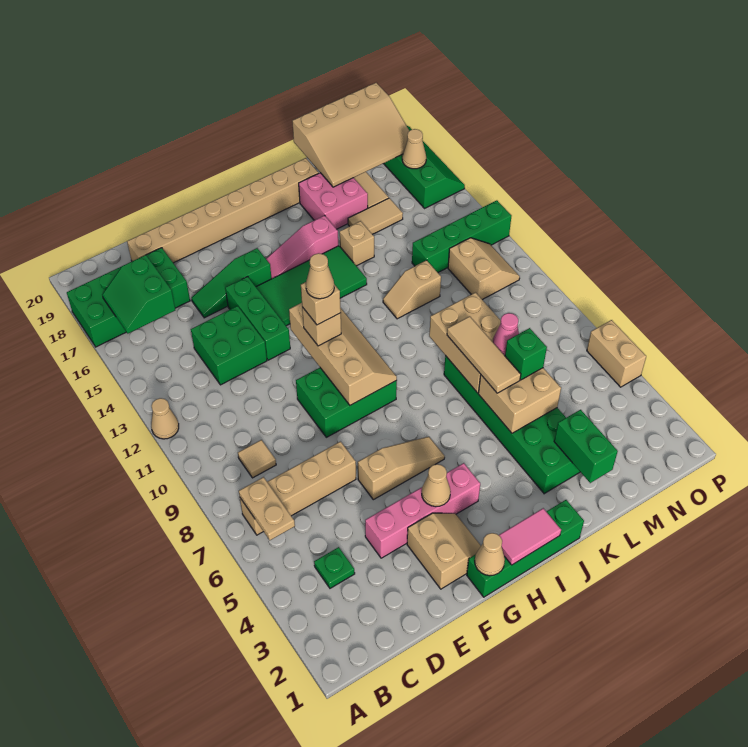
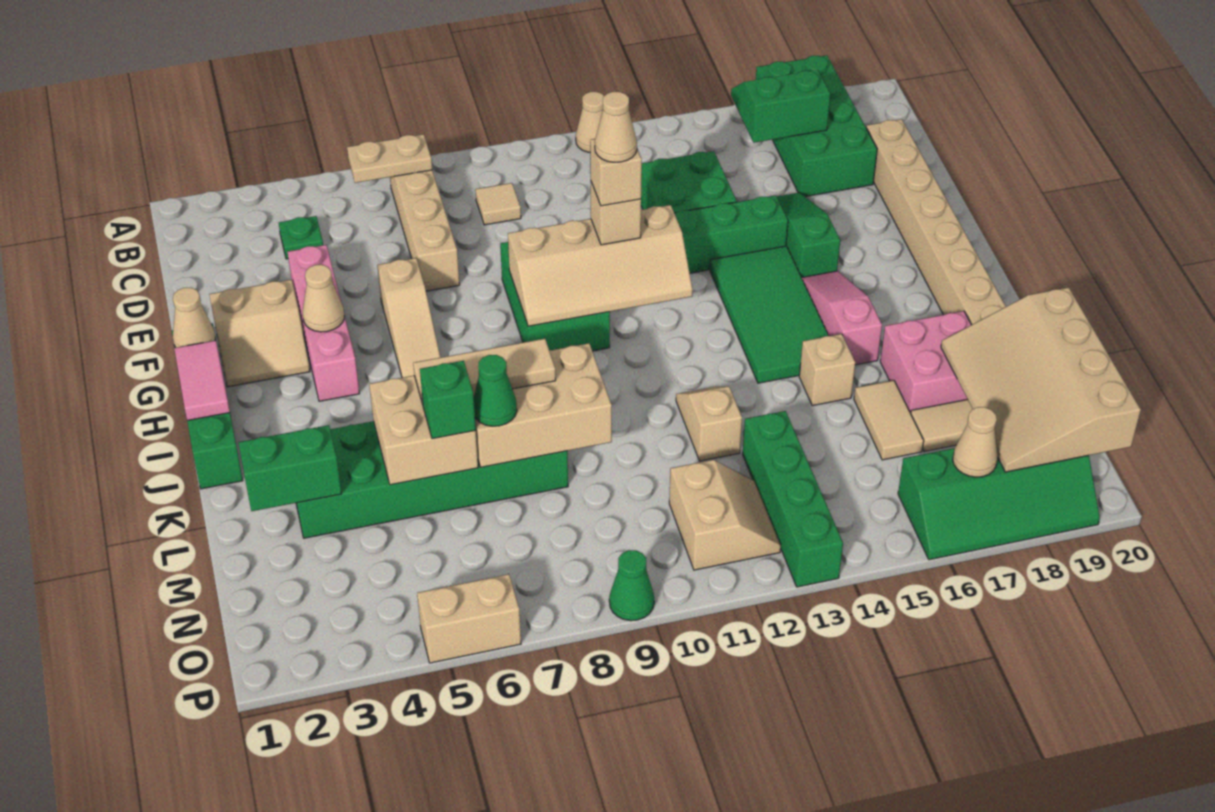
pink 1x1 cone [493,313,519,356] -> green 1x1 cone [474,355,517,426]
tan 2x2 slope [448,238,520,300] -> tan 2x2 slope turned to [669,460,781,570]
none -> green 1x1 cone [609,550,654,621]

